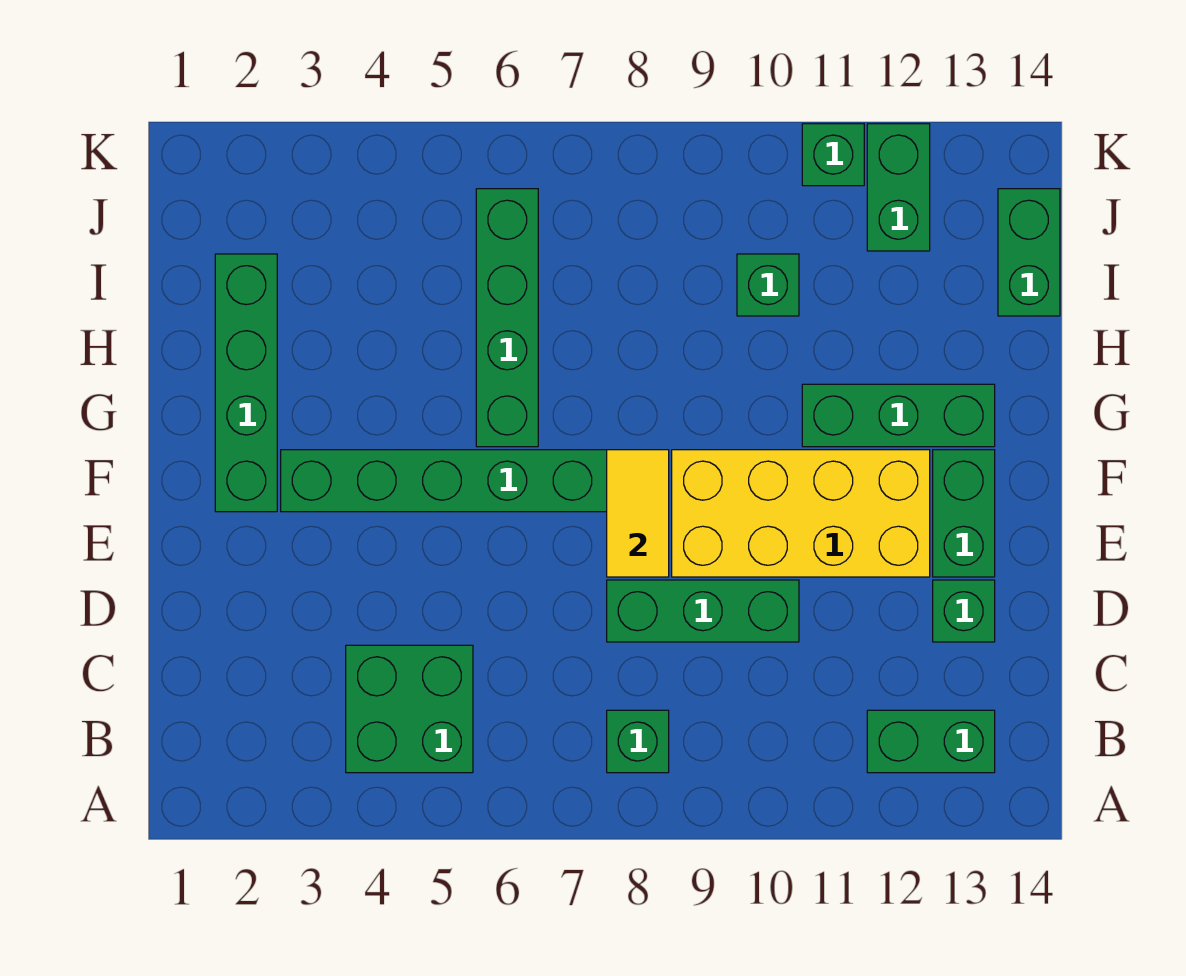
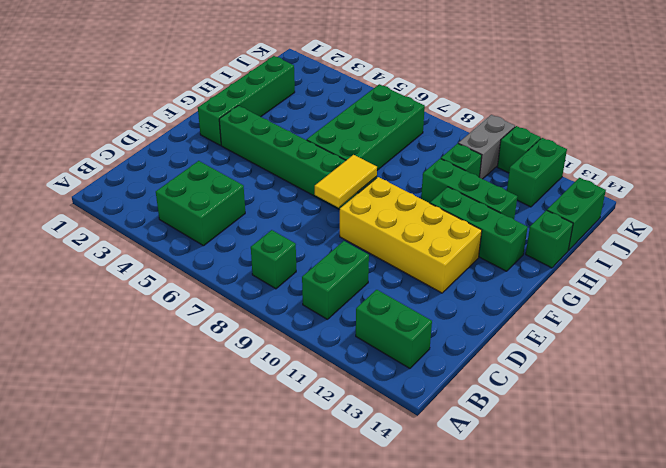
green 1x3 brick [607,580,799,642] -> green 1x3 brick moved to [421,159,517,219]
green 1x1 brick [933,580,995,642] -> green 1x1 brick moved to [526,210,573,268]
green 1x2 brick [933,450,995,577] -> green 1x2 brick moved to [302,241,369,319]
green 1x4 brick [476,189,538,447] -> green 2x4 brick [307,84,425,170]
none -> grey 1x2 brick [458,115,515,179]

